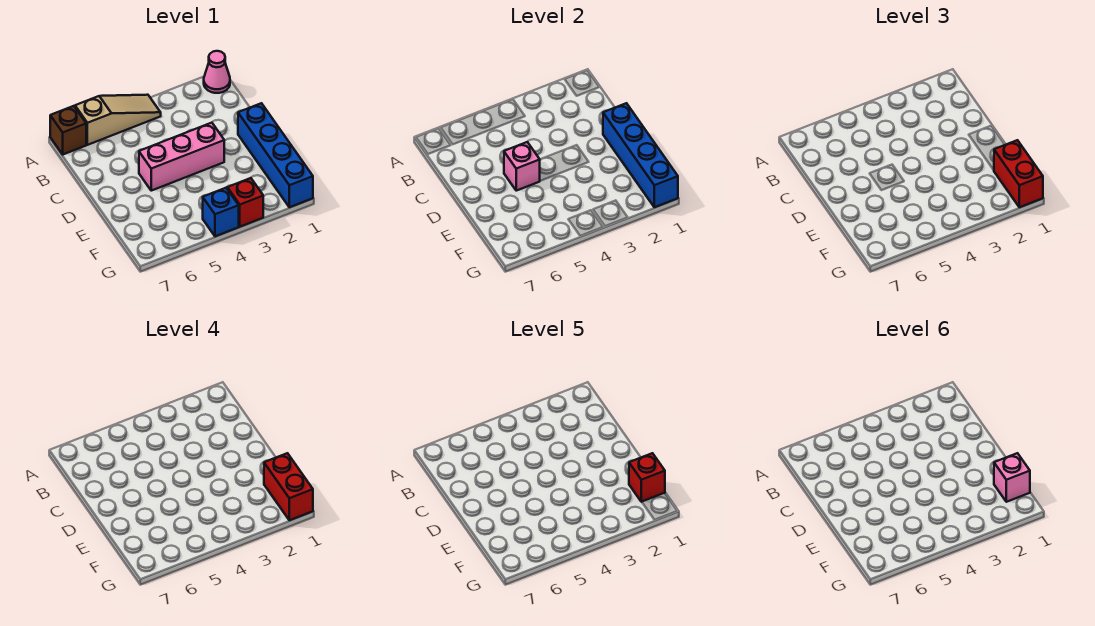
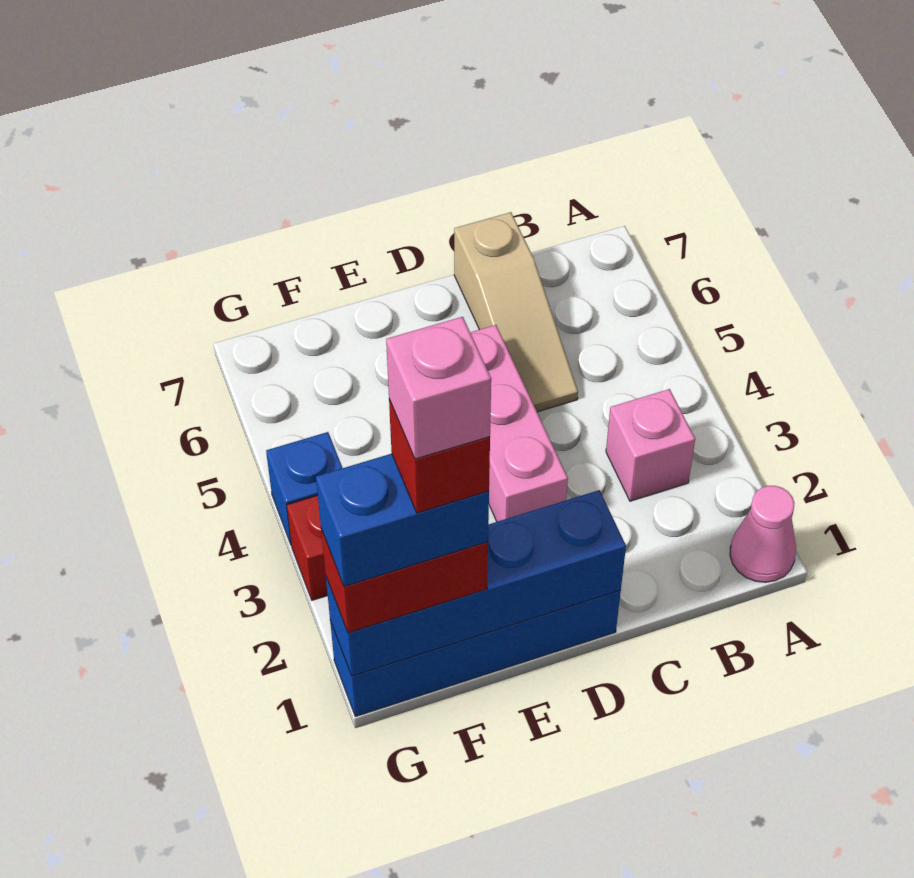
tan 1x3 slope [75,95,161,145] -> tan 1x3 slope moved to [454,212,578,412]
brown 1x1 brick [50,106,86,154] -> none
pink 1x1 brick [504,142,540,191] -> pink 1x1 brick moved to [606,389,695,501]
red 1x2 brick [264,453,313,520] -> blue 1x2 brick [316,454,489,586]

